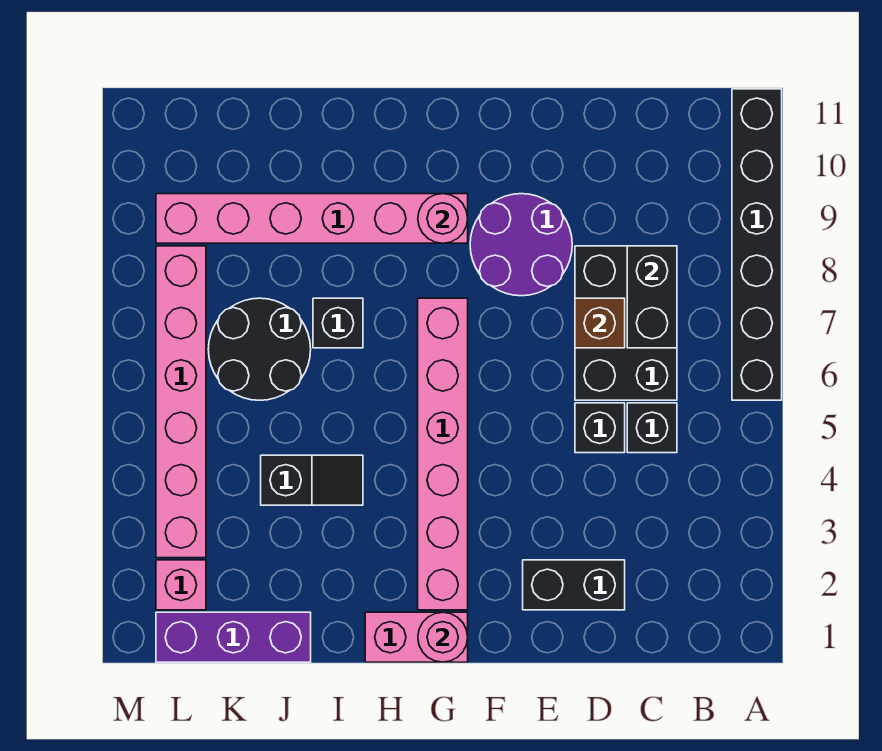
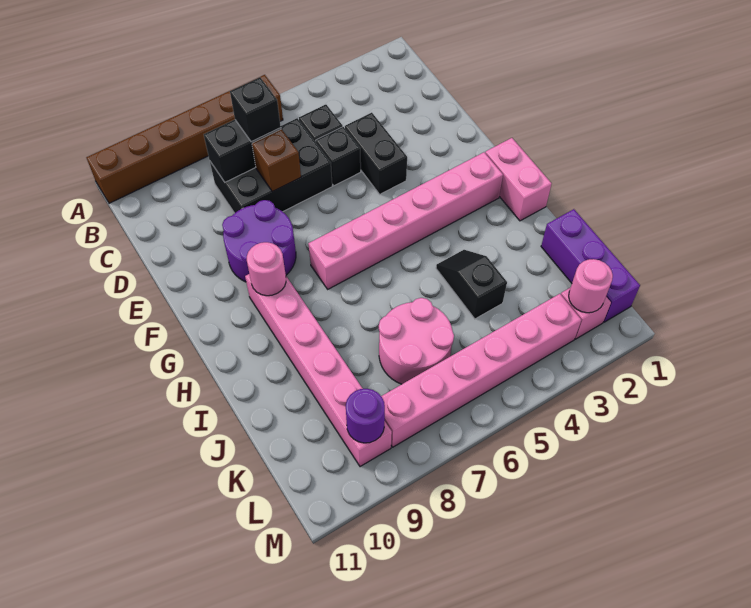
black 1x6 brick [732,89,782,400] -> brown 1x6 brick [86,75,283,203]
black 1x2 brick [523,560,625,610] -> black 1x2 brick moved to [345,113,407,194]
pink 1x1 round brick [418,612,468,662] -> pink 1x1 round brick moved to [569,259,613,313]
black 1x1 brick [313,298,363,348] -> black 1x1 brick moved to [230,77,281,142]
black 2x2 round brick [208,298,311,400] -> pink 2x2 round brick [379,298,454,384]
none -> purple 1x1 round brick [346,389,385,443]

